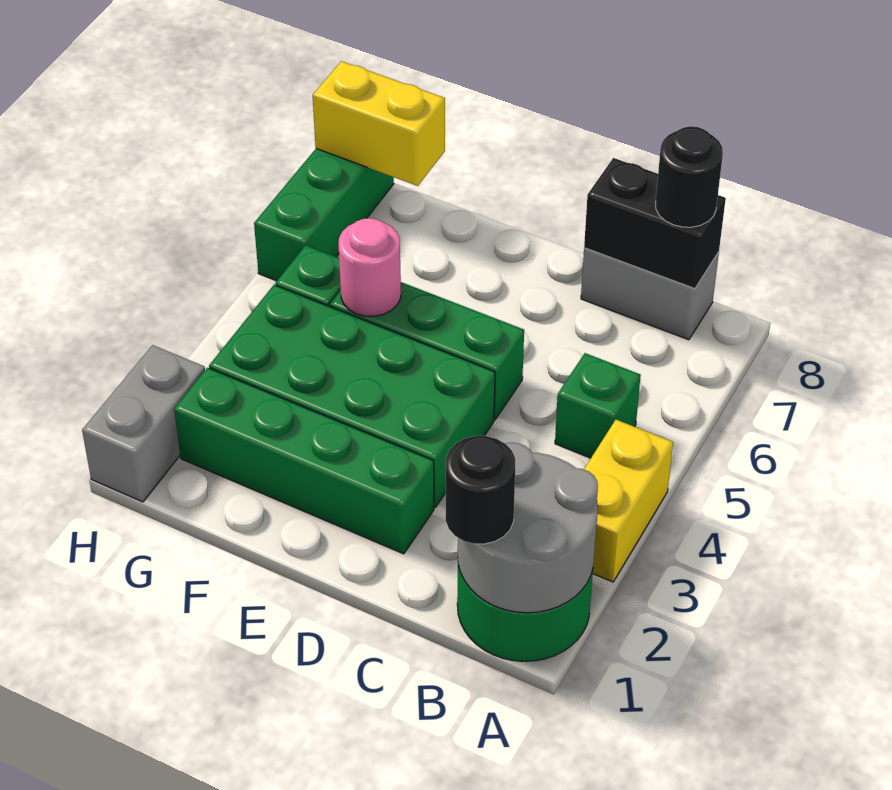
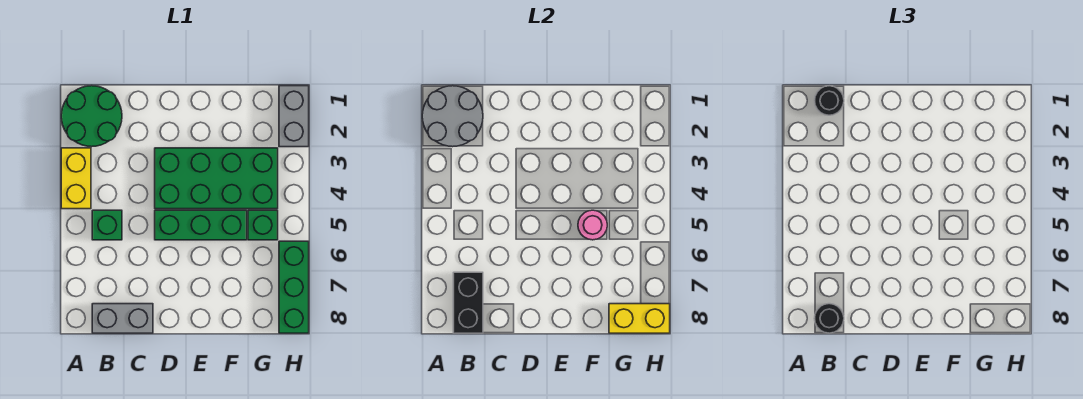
black 1x2 brick [584,158,726,289] -> black 1x2 brick turned to [453,272,483,333]
green 1x4 brick [174,368,434,554] -> none

